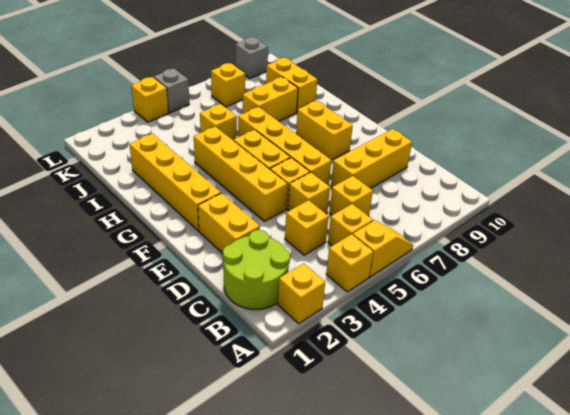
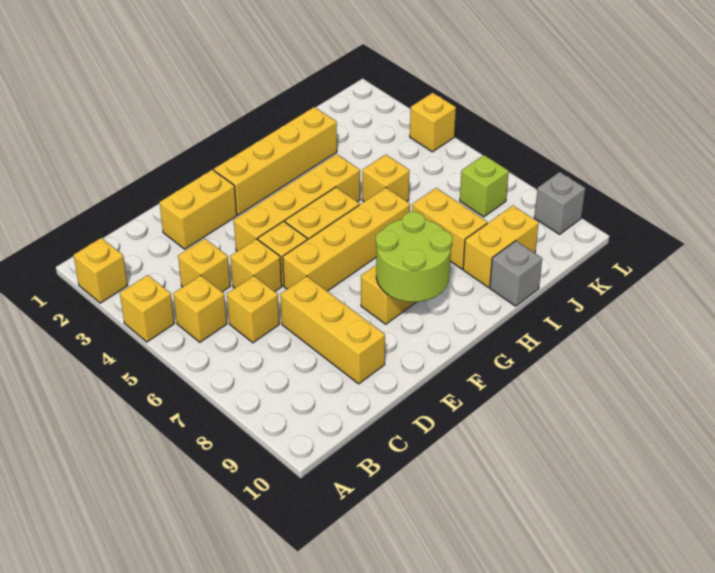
yellow 1x2 slope [353,220,413,277] -> none
lime 2x2 round brick [223,230,290,309] -> lime 2x2 round brick moved to [376,212,452,302]
yellow 1x1 brick [211,63,245,107] -> lime 1x1 brick [460,155,509,217]
grey 1x1 brick [154,69,189,113] -> grey 1x1 brick moved to [490,241,542,306]

